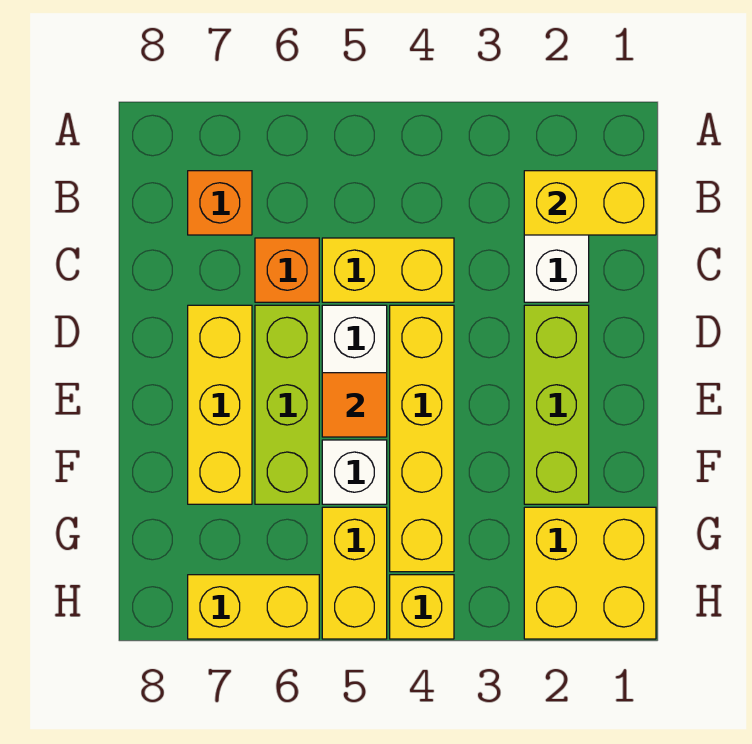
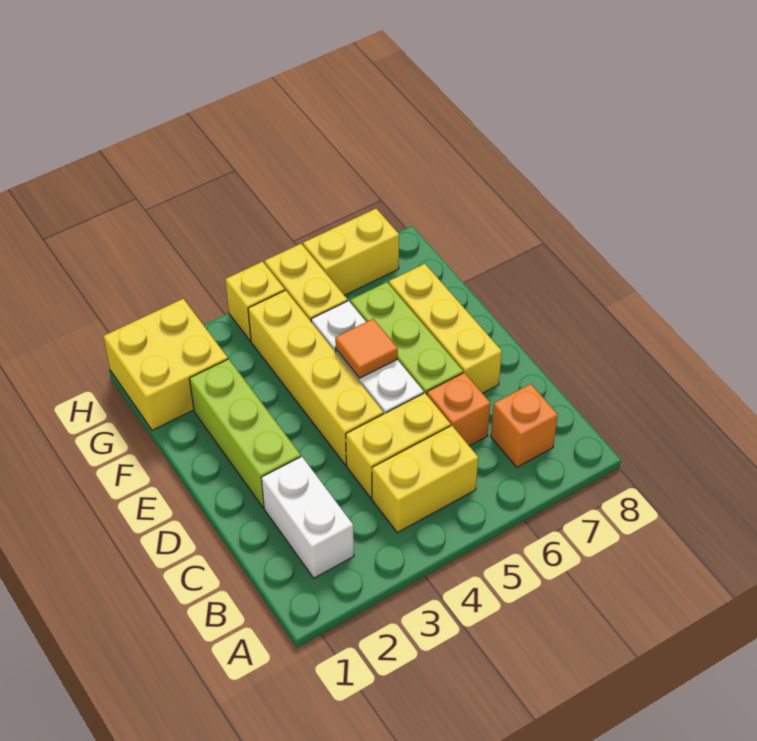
yellow 1x2 brick [524,171,656,235] -> yellow 1x2 brick moved to [372,425,478,533]

